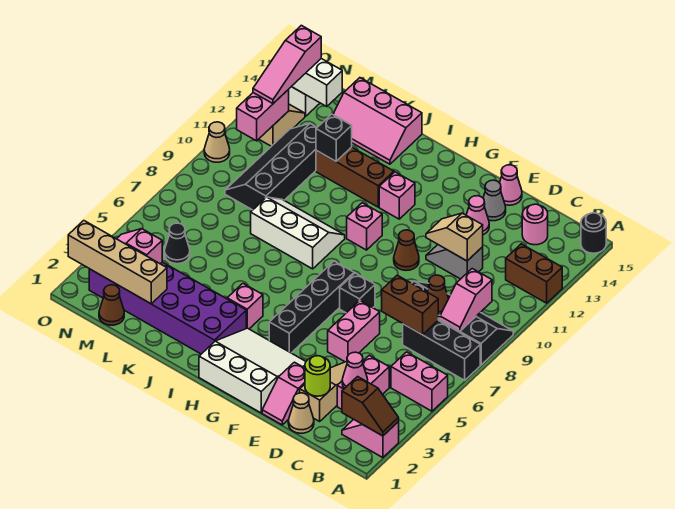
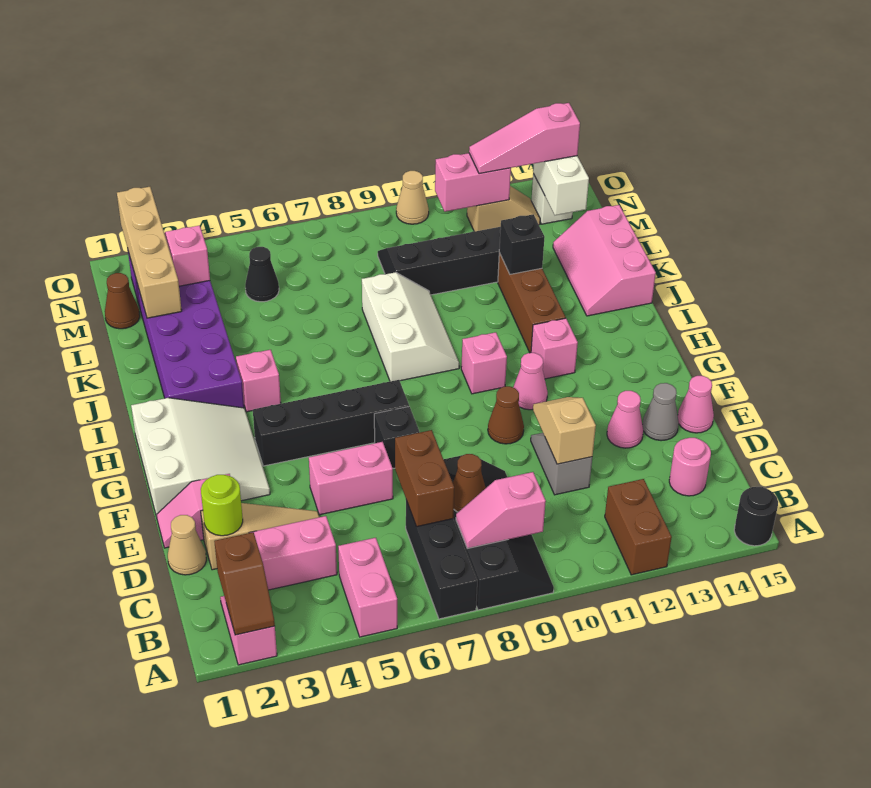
pink 1x1 cone [342,352,368,389] -> pink 1x1 cone moved to [513,353,548,410]

